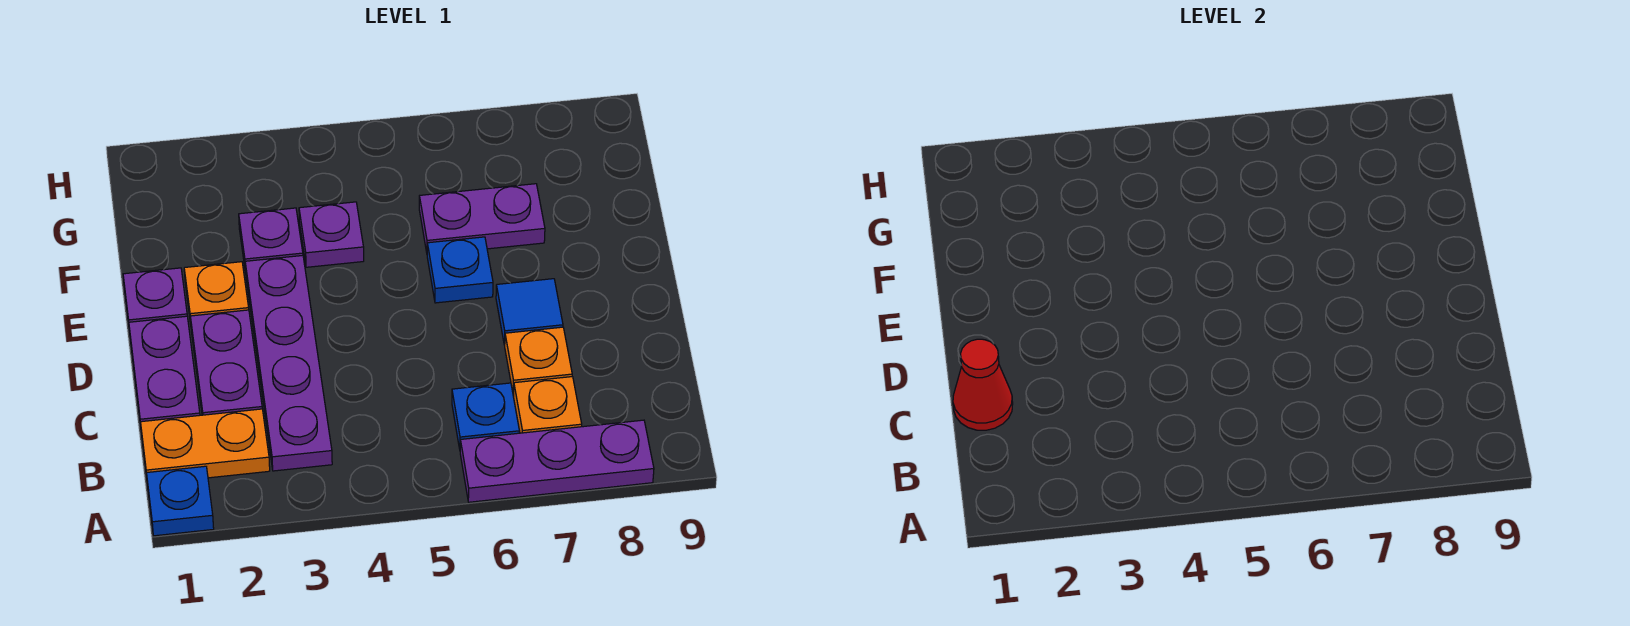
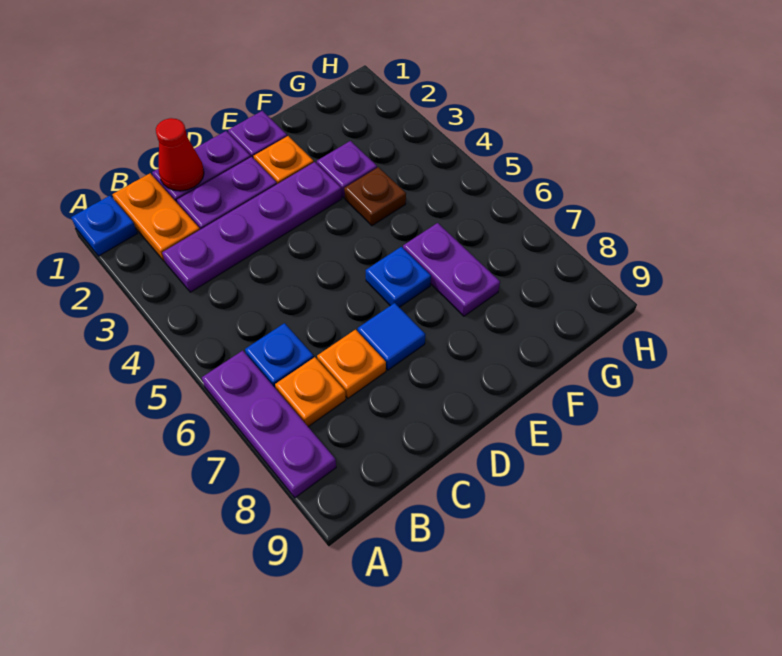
purple 1x1 plate [299,202,364,267] -> brown 1x1 plate [344,167,406,226]

